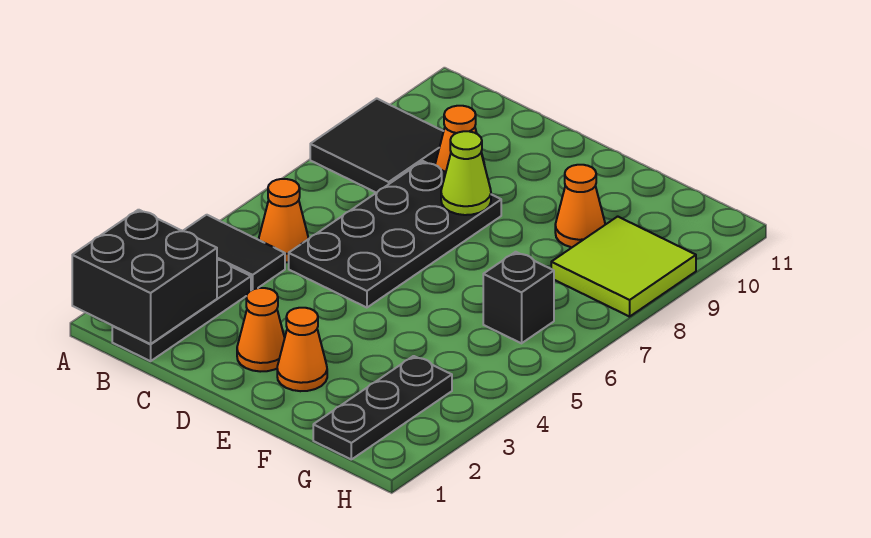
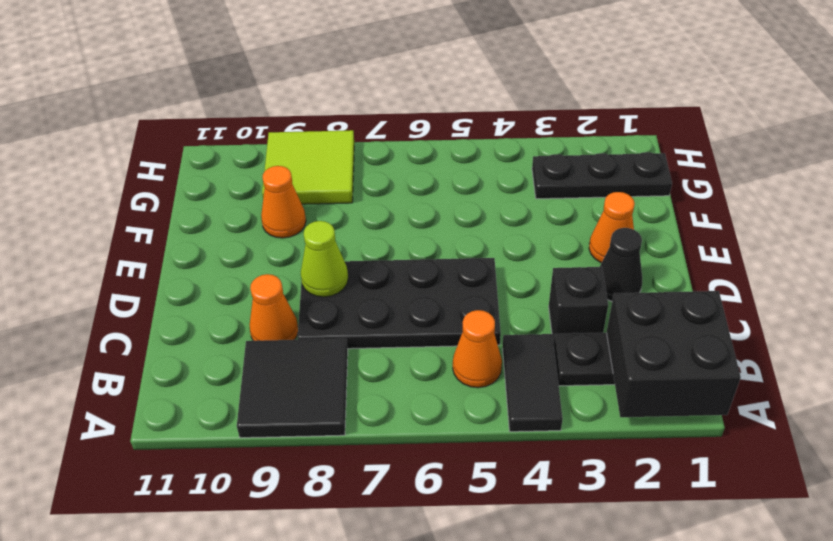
orange 1x1 cone [237,288,285,372] -> black 1x1 cone [600,228,642,301]
black 1x1 brick [483,252,554,343] -> black 1x1 brick moved to [549,267,608,343]

